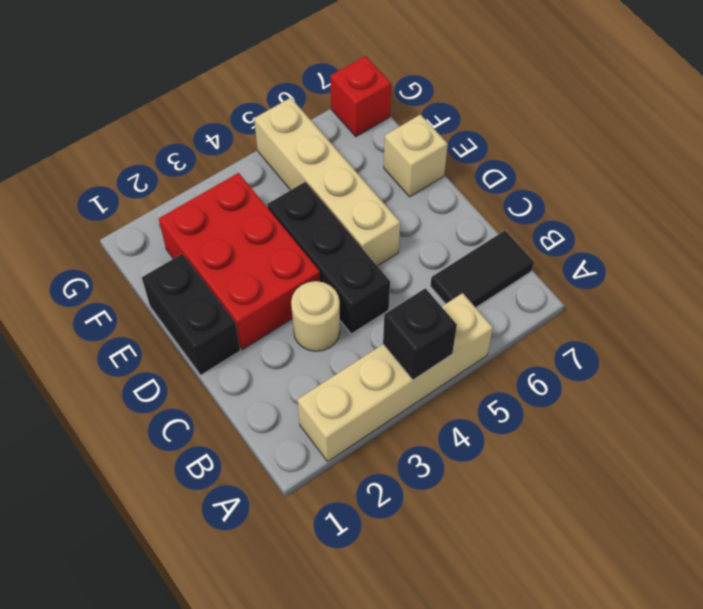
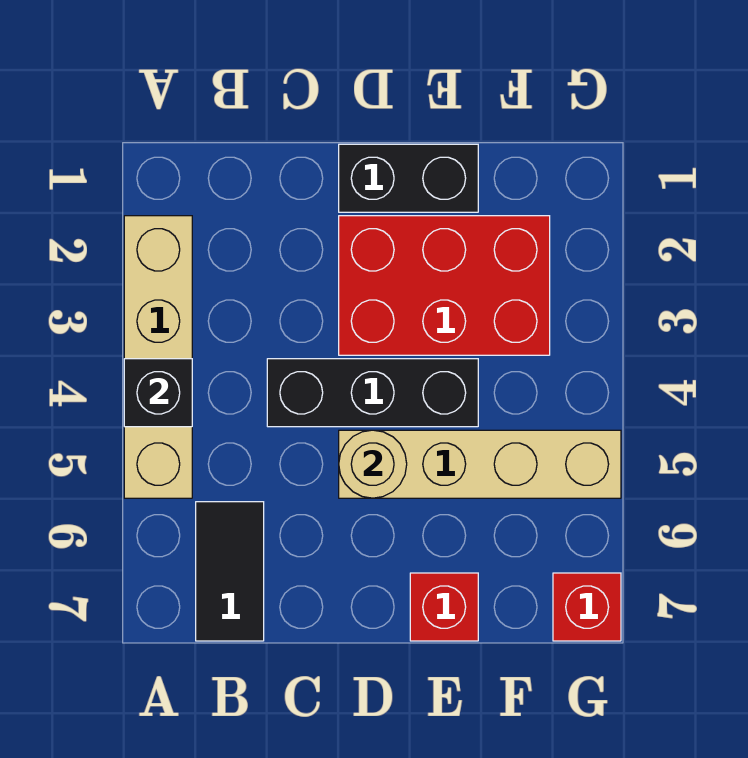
tan 1x1 round brick [291,281,340,351] -> tan 1x1 round brick moved to [339,430,407,498]
tan 1x1 brick [384,115,448,197] -> red 1x1 brick [410,573,478,641]

